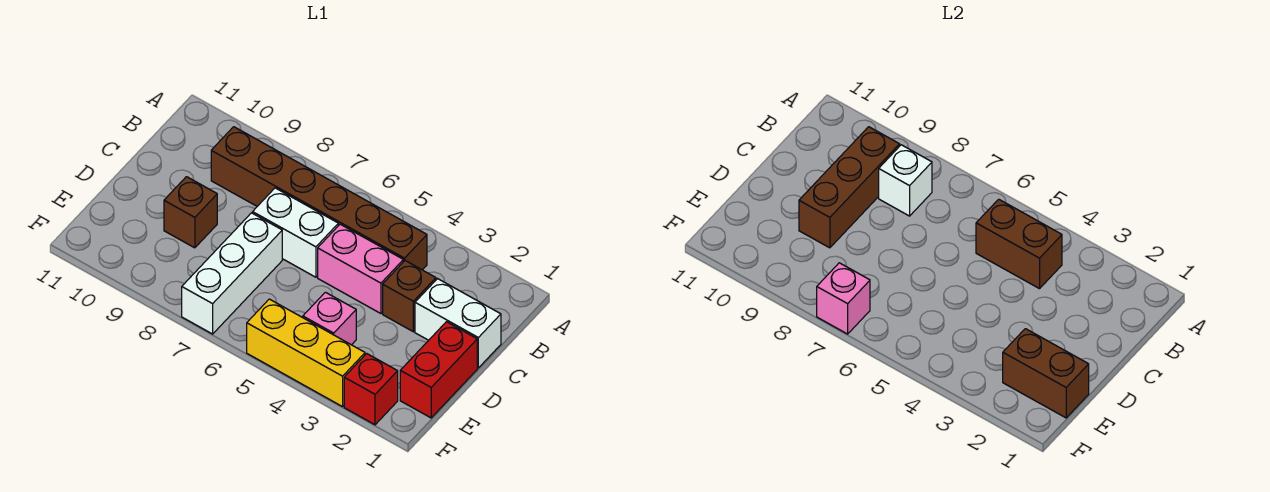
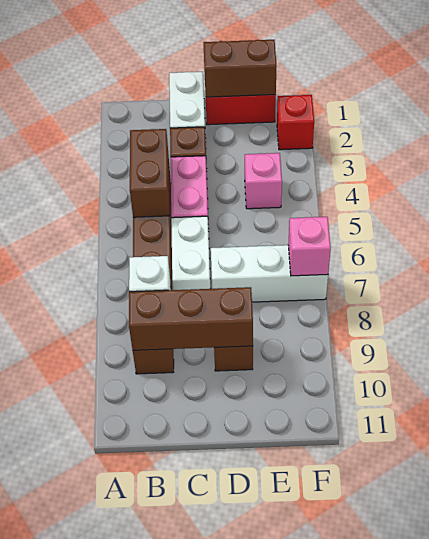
brown 1x2 brick [1003,329,1089,418] -> brown 1x2 brick turned to [203,40,277,97]
yellow 1x3 brick [247,299,365,407] -> none

